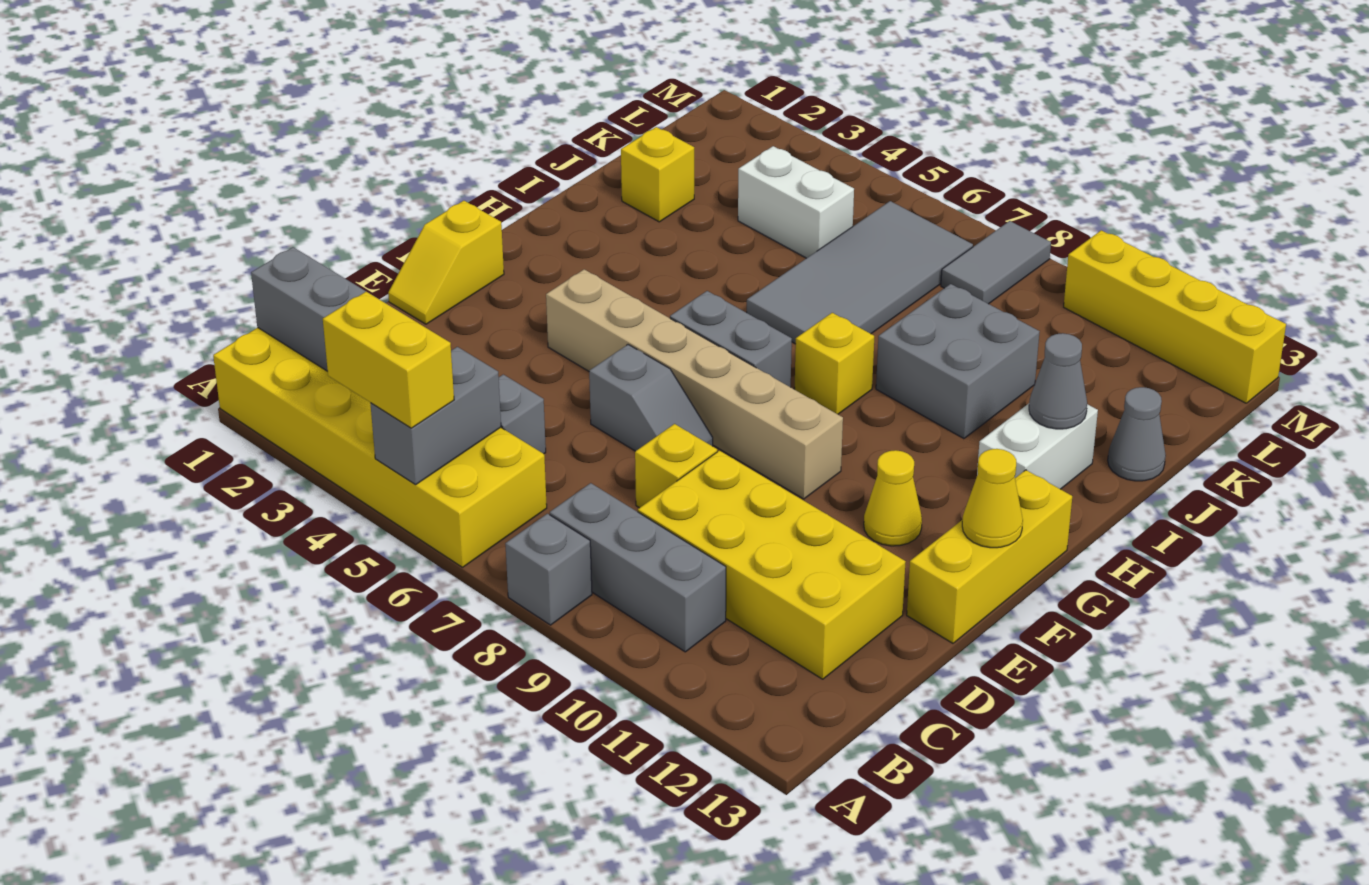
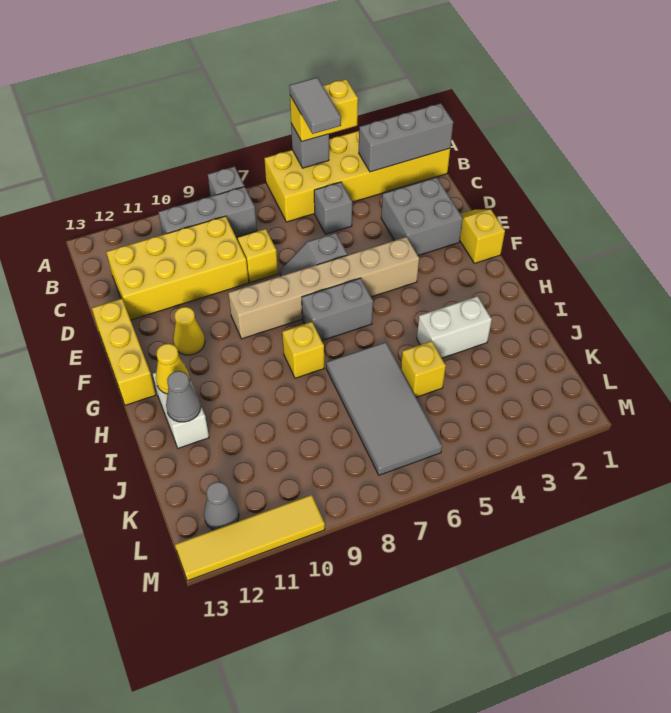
grey 1x2 brick [370,347,501,485] -> grey 1x1 brick [291,124,329,168]
yellow 1x1 cone [962,449,1023,548] -> yellow 1x1 cone moved to [156,344,190,394]
grey 2x2 brick [876,284,1040,439] -> grey 2x2 brick moved to [381,177,463,256]
yellow 1x1 brick [621,127,694,222] -> yellow 1x1 brick moved to [401,341,446,397]
grey 1x1 cone [1108,387,1166,481] -> grey 1x1 cone moved to [204,482,239,530]
white 1x2 brick [738,146,854,258] -> white 1x2 brick moved to [417,296,492,358]
grey 1x2 tile [941,221,1051,304] -> grey 1x2 tile moved to [290,78,341,134]
yellow 1x4 brick [1064,230,1286,403] -> yellow 1x4 tile [175,495,325,581]

